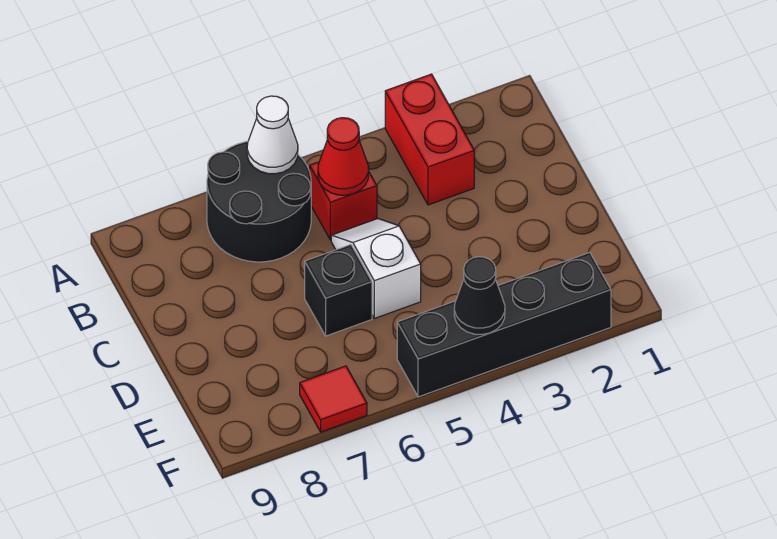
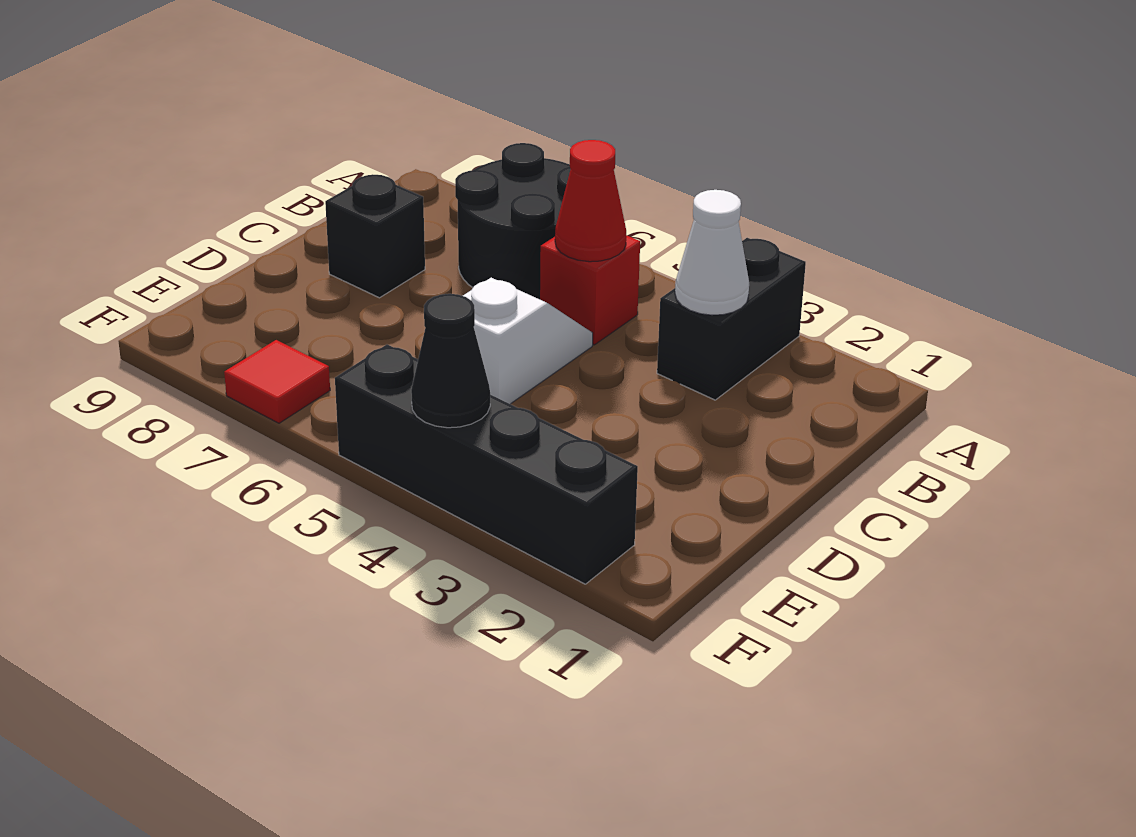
red 1x2 brick [385,74,474,205] -> black 1x2 brick [657,238,806,400]
white 1x1 cone [247,96,298,174] -> white 1x1 cone moved to [675,190,749,315]
black 1x1 brick [305,245,372,336] -> black 1x1 brick moved to [325,175,425,298]

